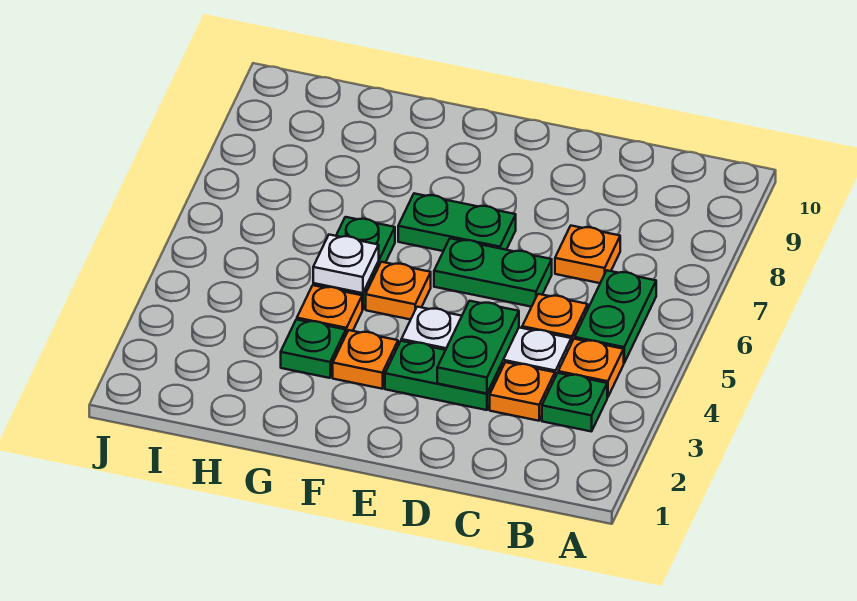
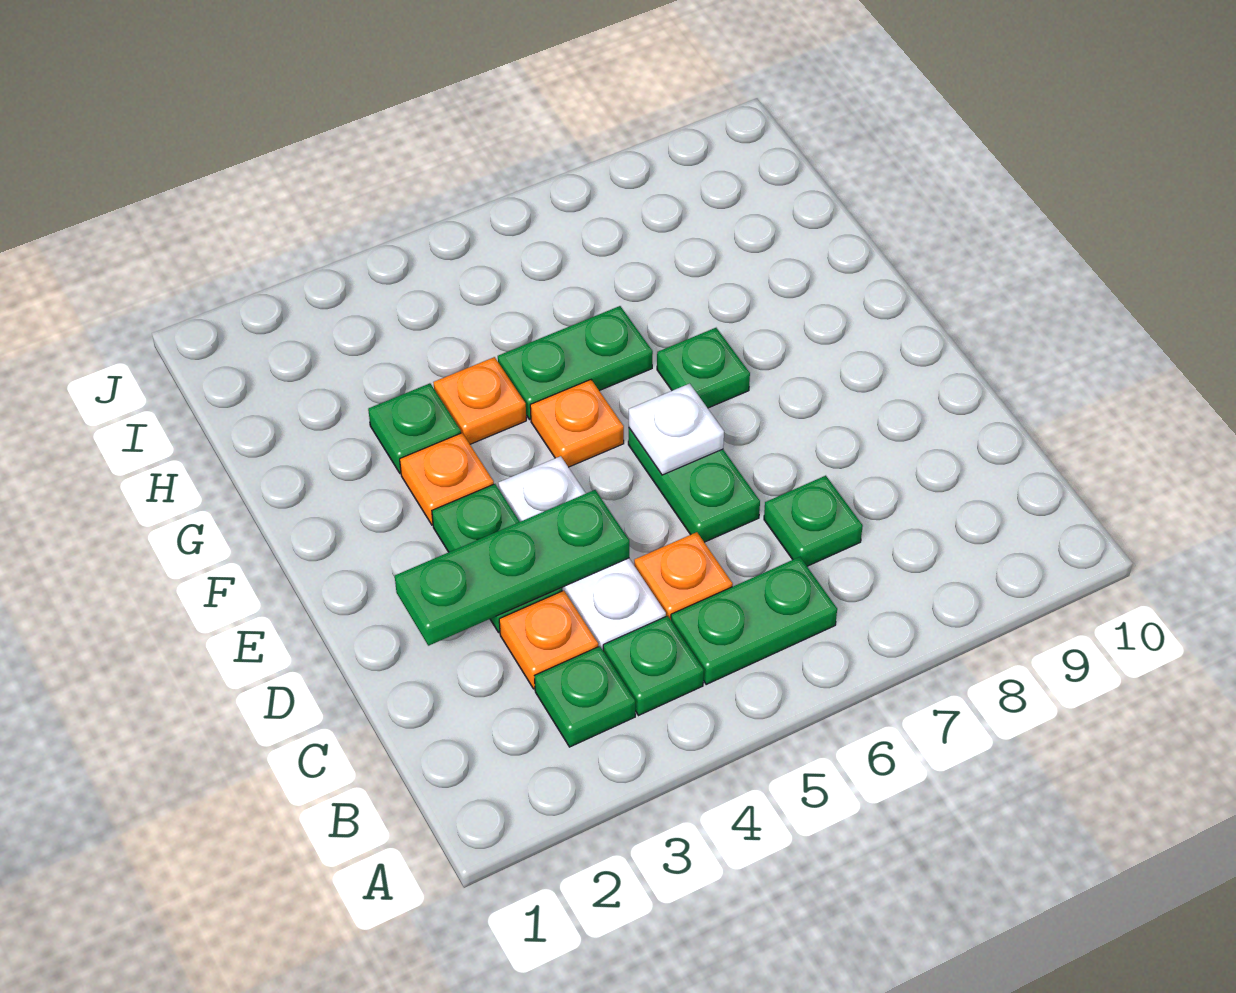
orange 1x1 plate [558,339,624,397] -> green 1x1 plate [603,616,704,716]
orange 1x1 plate [555,226,620,283] -> green 1x1 plate [764,476,863,566]
green 1x2 plate [437,301,519,394] -> green 1x3 plate [395,490,629,646]
green 1x2 plate [398,193,516,251] -> green 1x1 plate [657,328,750,408]
white 1x1 plate [313,235,379,293] -> white 1x1 plate moved to [629,384,724,475]

